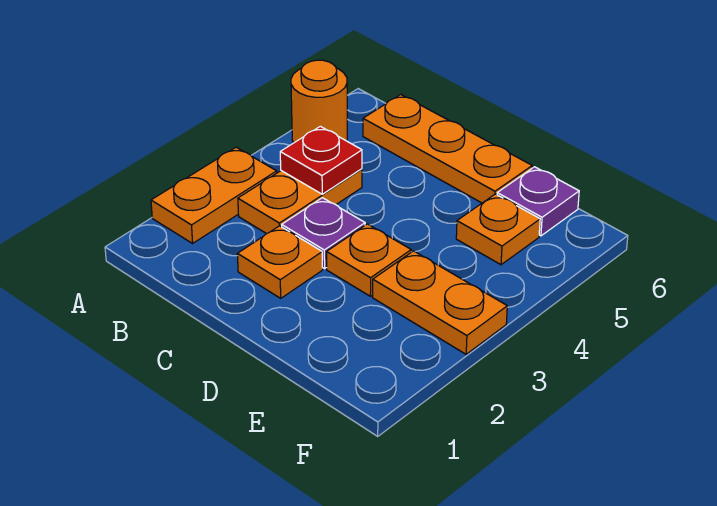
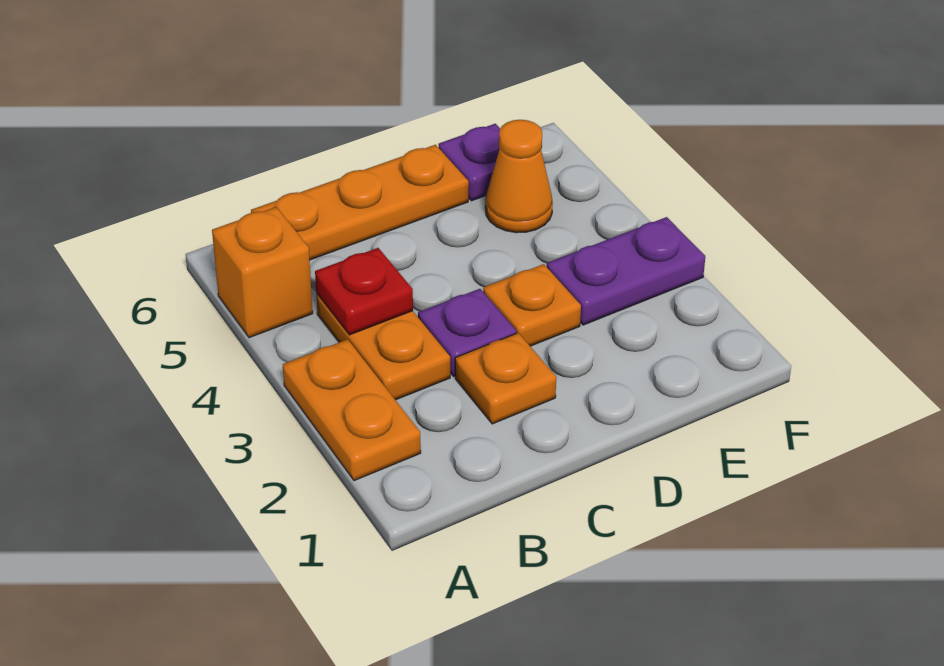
orange 1x1 round brick [291,60,347,143] -> orange 1x1 brick [212,207,313,338]
orange 1x2 plate [373,251,507,354] -> purple 1x2 plate [547,217,705,325]
orange 1x1 plate [456,194,540,265] -> orange 1x1 cone [485,120,553,233]

